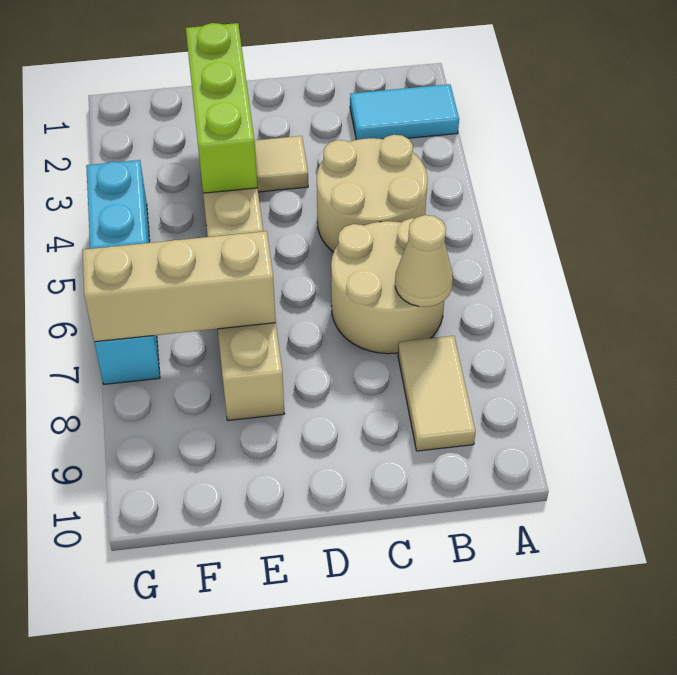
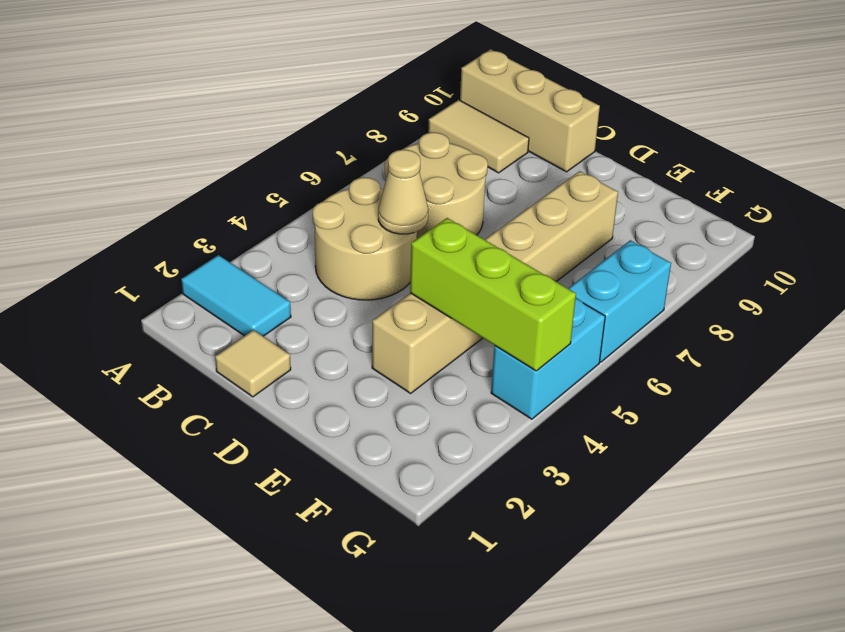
tan 1x1 cone [395,215,453,307] -> tan 1x1 cone moved to [378,150,428,234]
tan 1x2 tile [398,336,476,451] -> tan 1x2 tile turned to [428,100,529,173]
tan 1x1 tile [254,136,308,192] -> tan 1x1 tile moved to [215,330,291,397]
lime 1x3 brick [186,23,257,193] -> lime 1x3 brick turned to [410,218,576,371]
tan 1x3 brick [82,231,276,342] -> tan 1x3 brick moved to [460,49,600,172]

